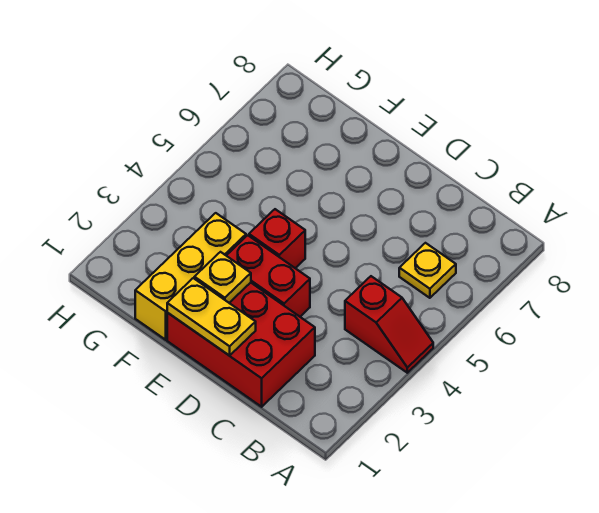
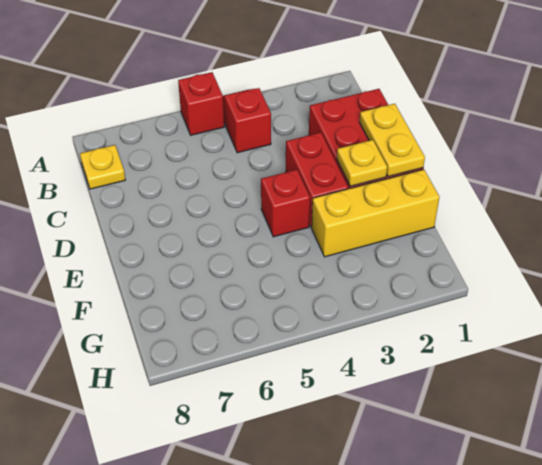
none -> red 1x1 brick [178,72,224,135]
yellow 1x1 plate [399,243,456,298] -> yellow 1x1 plate moved to [80,145,125,189]

